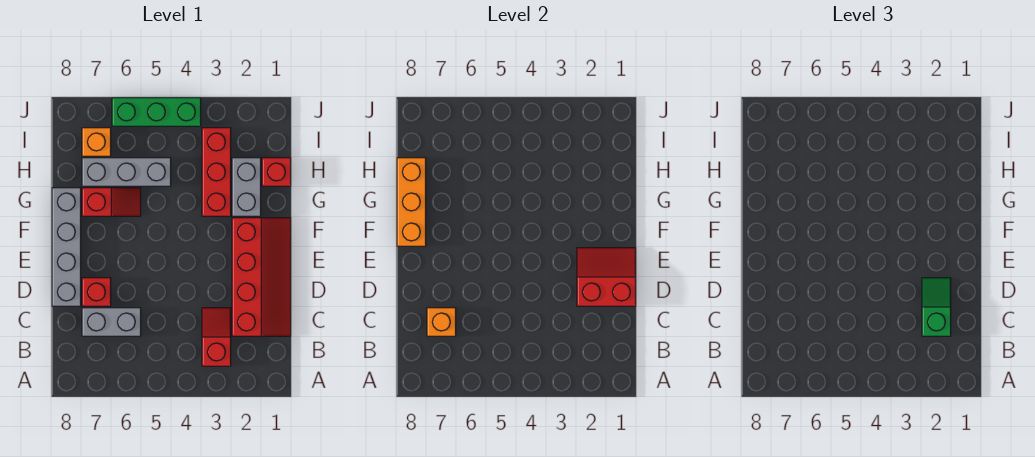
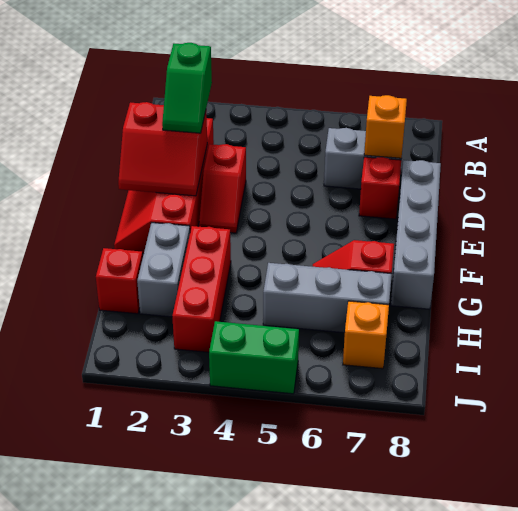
red 1x2 slope [202,308,231,366] -> red 1x2 slope moved to [199,144,246,233]
orange 1x3 brick [397,158,426,246] -> none
green 1x3 brick [112,98,201,126] -> green 1x2 brick [209,321,299,394]

